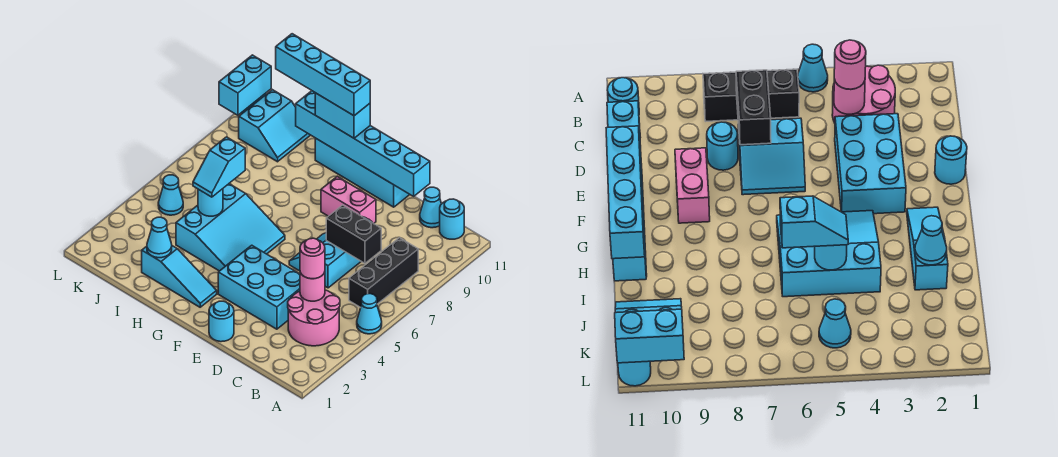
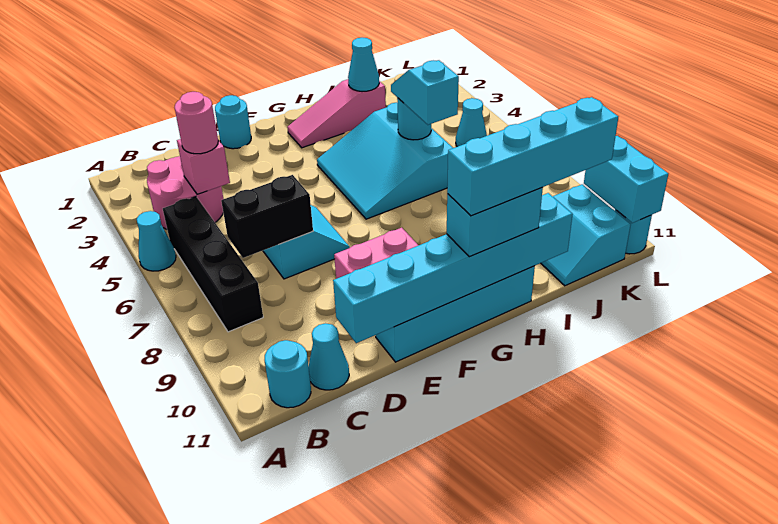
black 1x3 brick [349,238,418,308] -> black 1x4 brick [163,197,263,332]
pink 1x1 round brick [300,272,325,301] -> pink 1x1 brick [177,139,230,194]
cyan 2x3 brick [218,245,300,329] -> none
cyan 1x1 round brick [707,122,738,170] -> none
cyan 1x3 slope [142,246,217,307] -> pink 1x3 slope [287,79,386,148]

